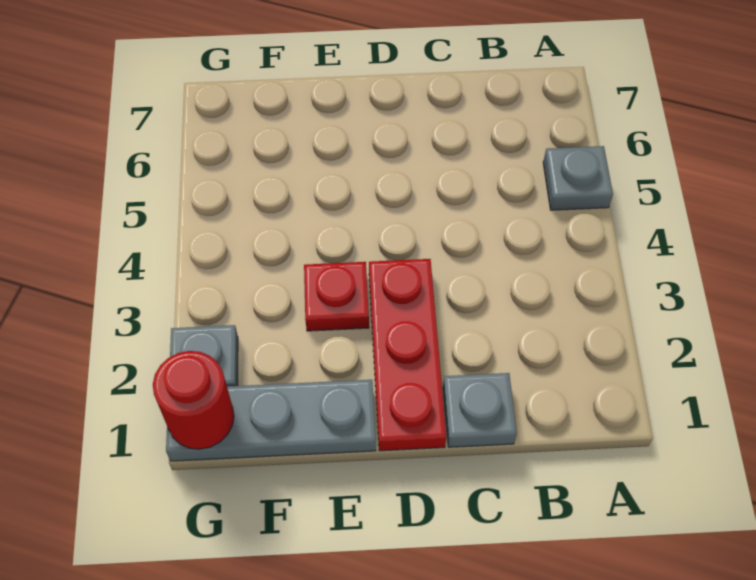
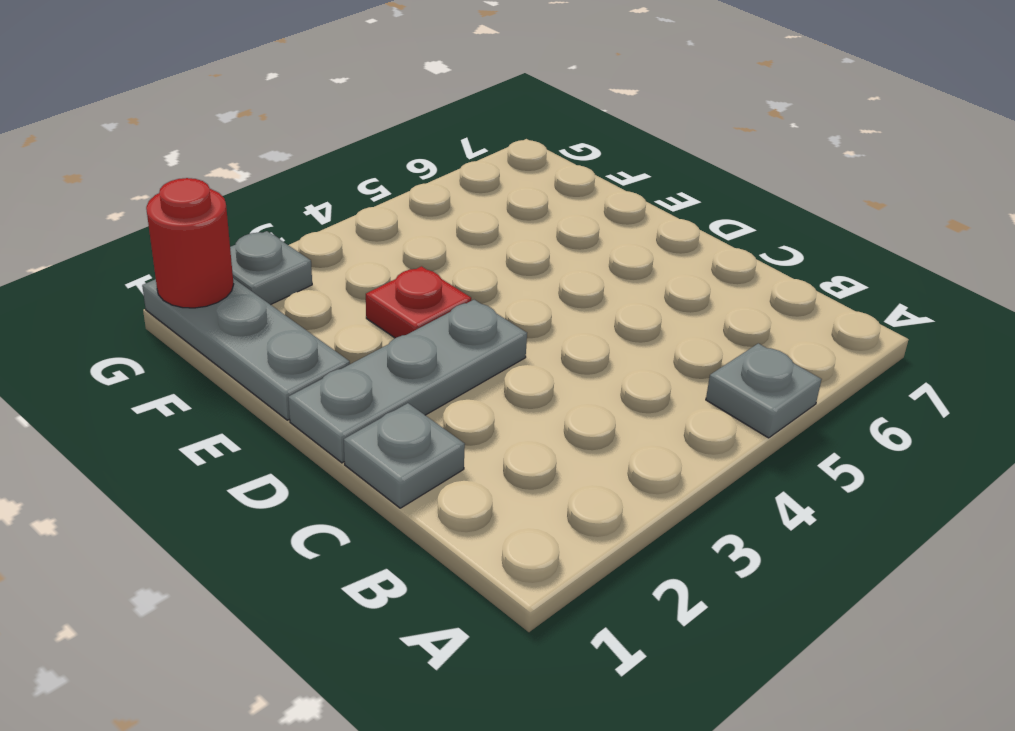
red 1x3 plate [369,259,446,451] -> grey 1x3 plate [288,300,527,463]

